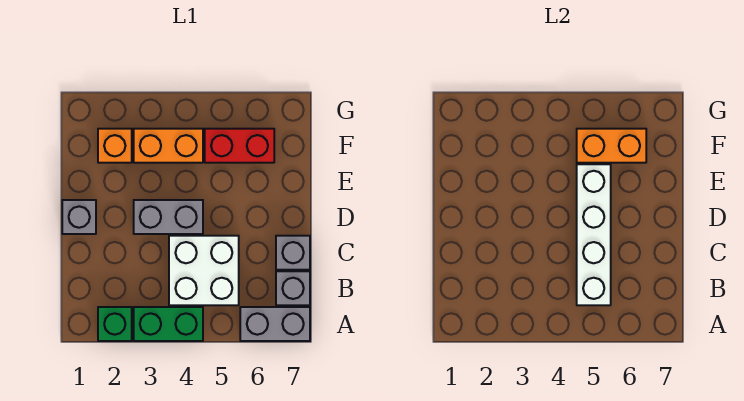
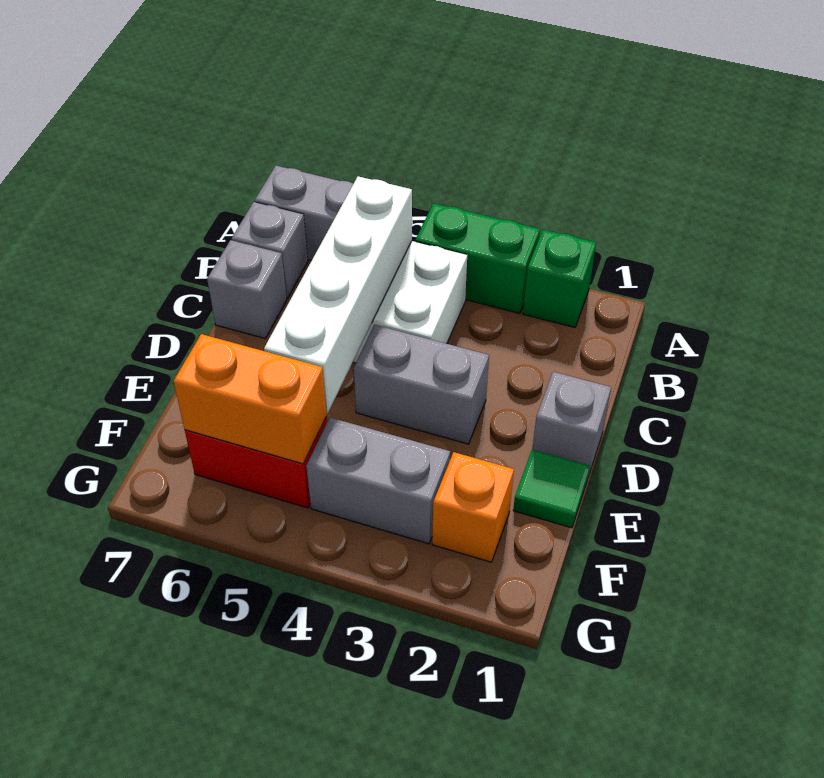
none -> green 1x1 tile [513,450,590,528]
orange 1x2 brick [134,129,203,163] -> grey 1x2 brick [306,418,450,544]

